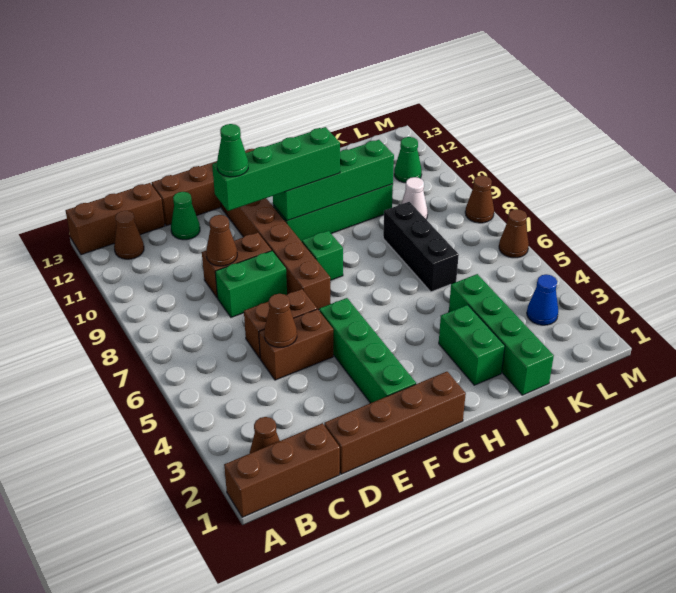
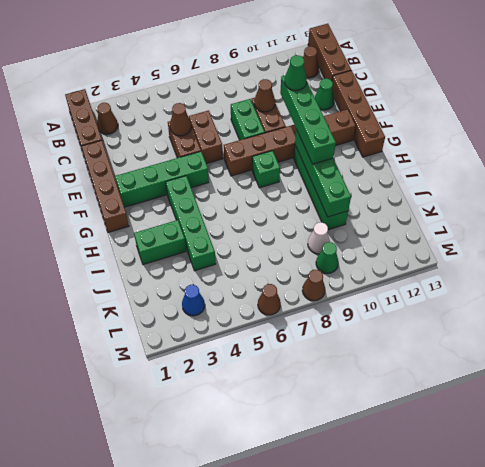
green 1x4 brick [449,274,554,395] -> green 1x4 brick turned to [166,176,216,271]
black 1x3 brick [383,202,459,292] -> none
green 1x1 cone [394,137,422,183] -> green 1x1 cone moved to [316,242,339,274]

